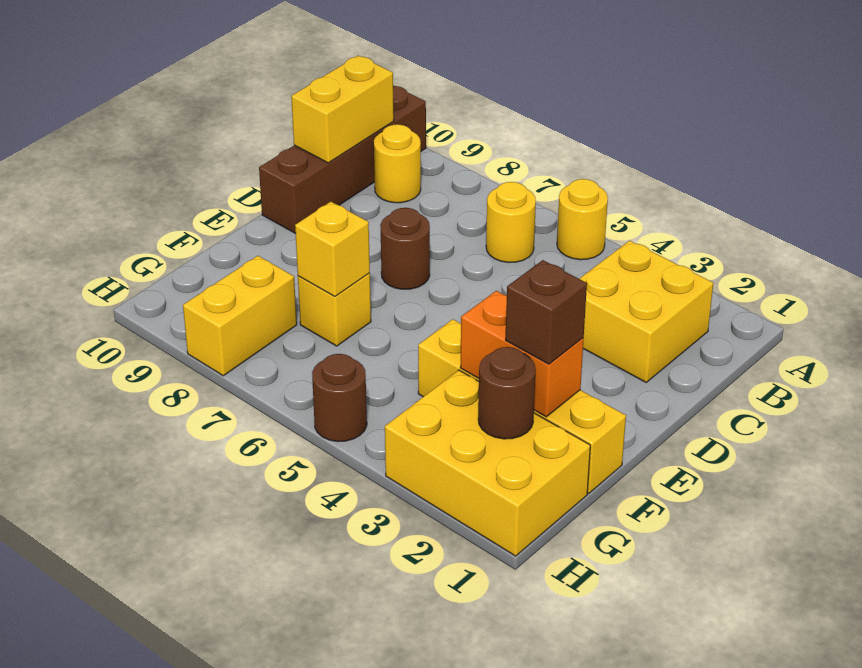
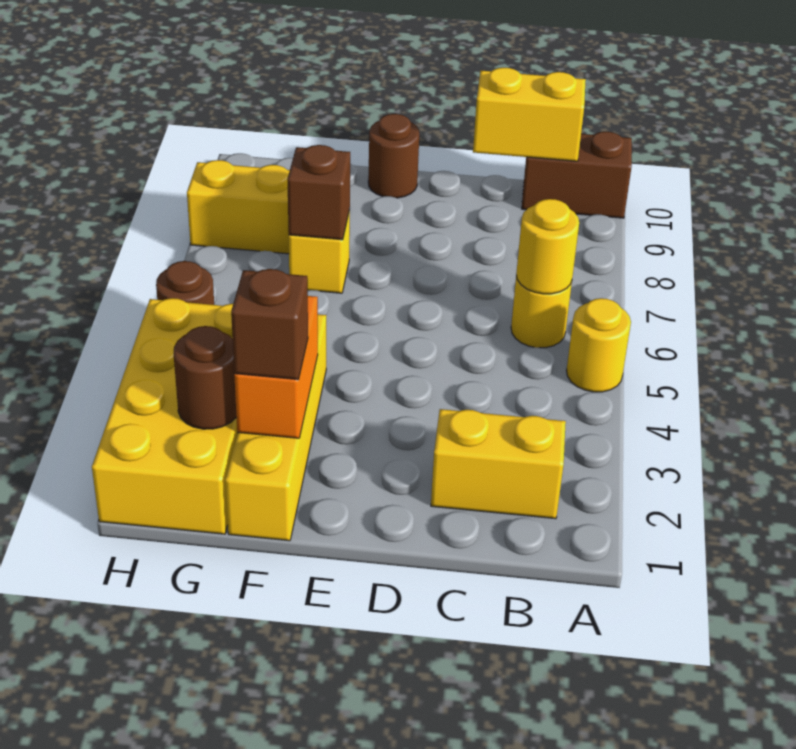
brown 1x4 brick [259,85,426,234] -> brown 1x2 brick [522,132,632,218]
yellow 2x2 brick [579,241,713,382] -> yellow 1x2 brick [431,409,566,519]
yellow 1x1 round brick [374,124,421,203] -> yellow 1x1 round brick moved to [516,199,579,294]
brown 1x1 round brick [380,208,430,289] -> brown 1x1 round brick moved to [368,114,419,198]
yellow 1x1 brick [295,202,370,296] -> brown 1x1 brick [287,145,350,240]
yellow 2x3 brick [385,370,590,556] -> yellow 2x4 brick [92,298,237,534]

